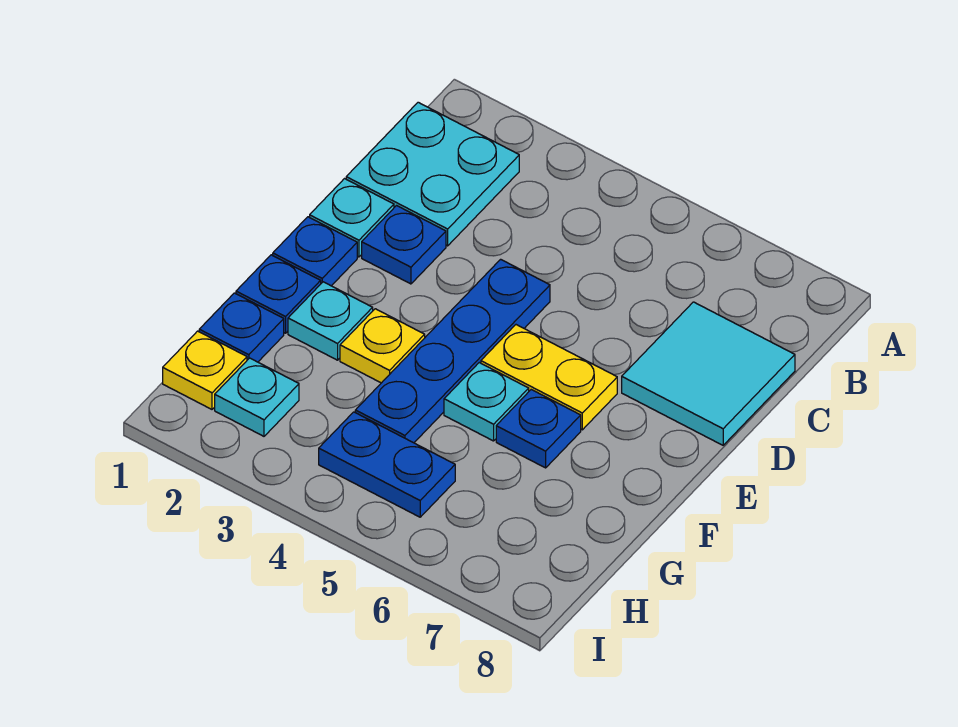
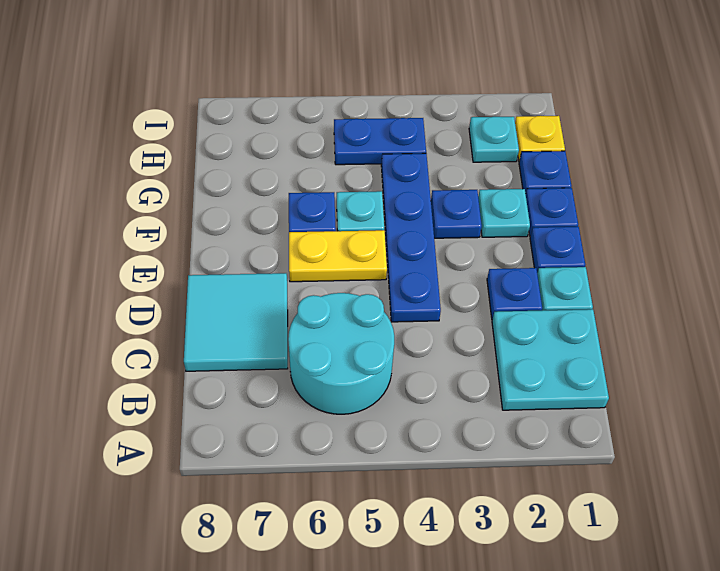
none -> cyan 2x2 round brick [288,293,394,414]
yellow 1x1 plate [340,309,425,383] -> blue 1x1 plate [431,190,482,238]

